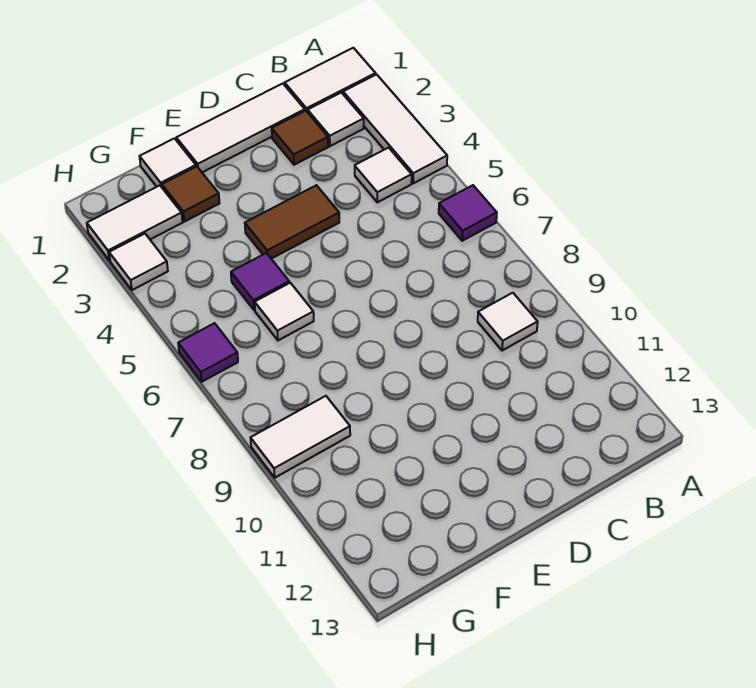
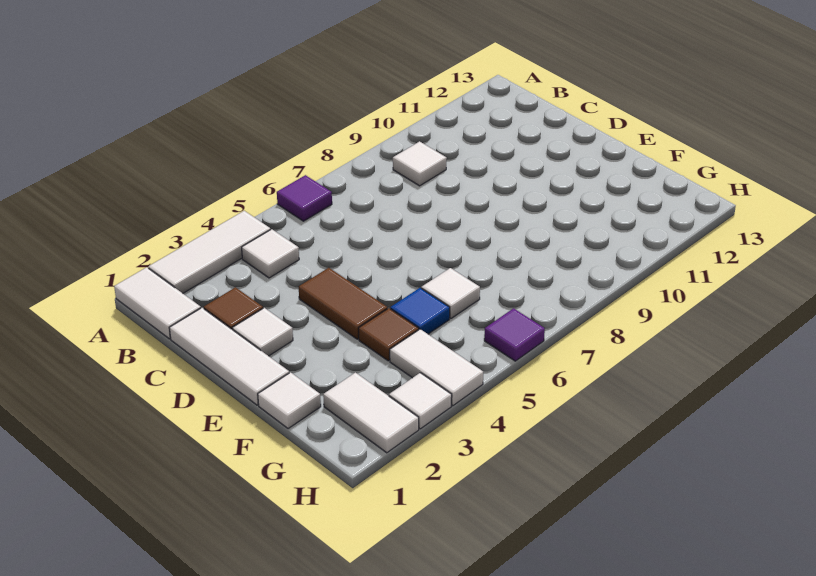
white 1x1 tile [308,92,364,146] -> white 1x1 tile moved to [232,308,293,356]
brown 1x1 tile [162,167,219,222] -> brown 1x1 tile moved to [359,308,419,361]
purple 1x1 tile [231,253,289,310] -> blue 1x1 tile [390,288,450,334]
white 1x2 tile [251,396,350,478] -> white 1x2 tile moved to [390,329,483,406]

